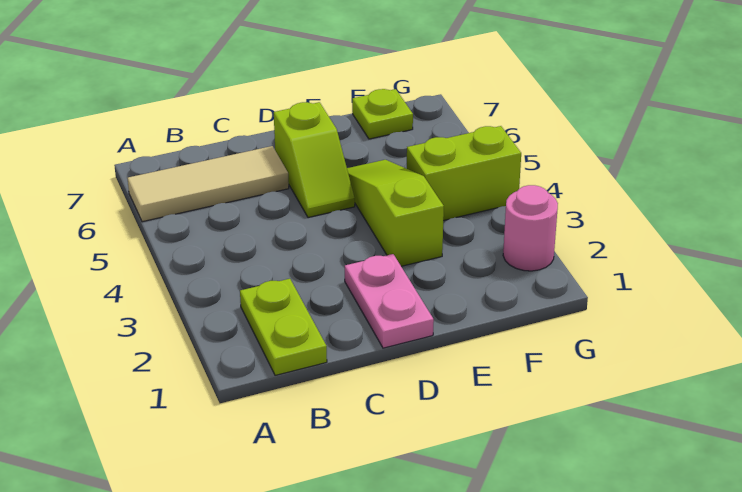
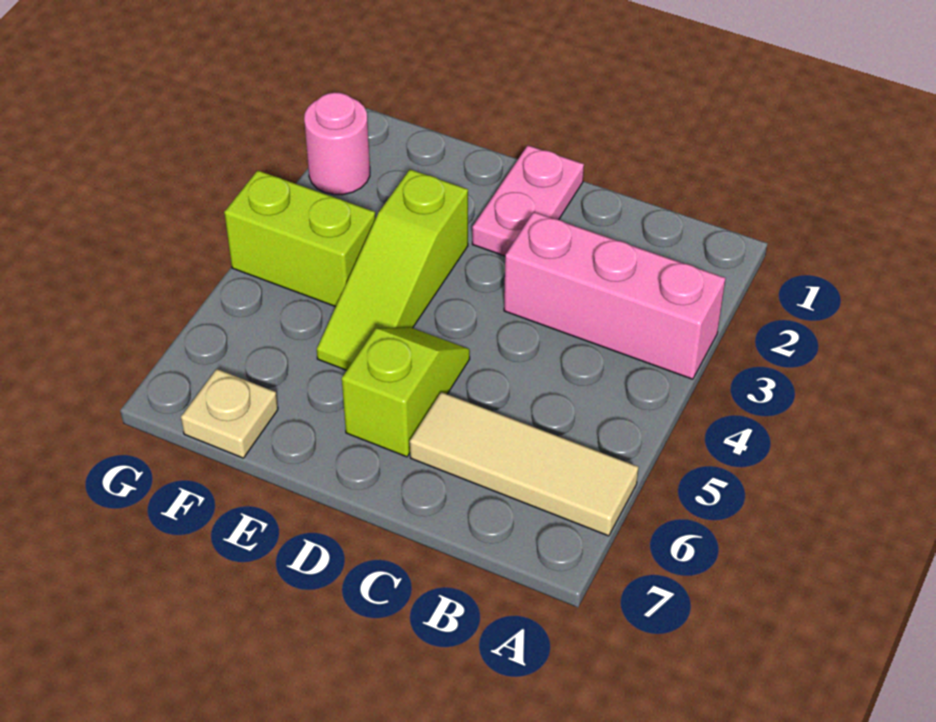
none -> pink 1x3 brick [504,212,726,379]
lime 1x2 plate [240,279,327,375] -> none
lime 1x1 plate [352,89,413,139] -> tan 1x1 plate [181,369,278,458]

